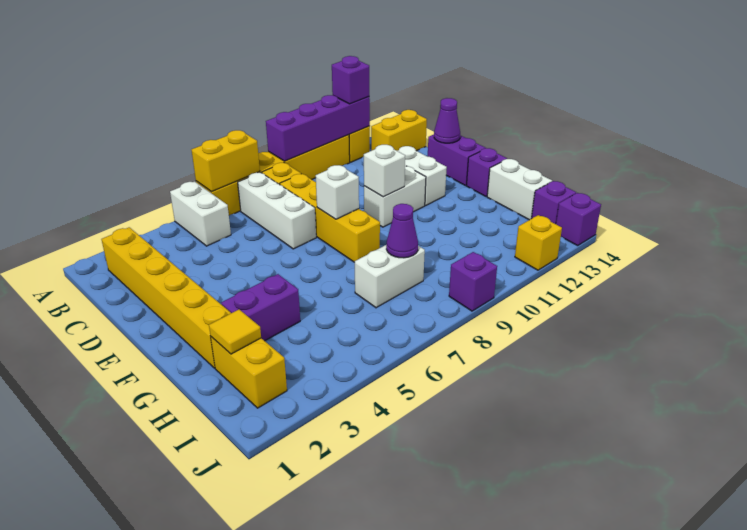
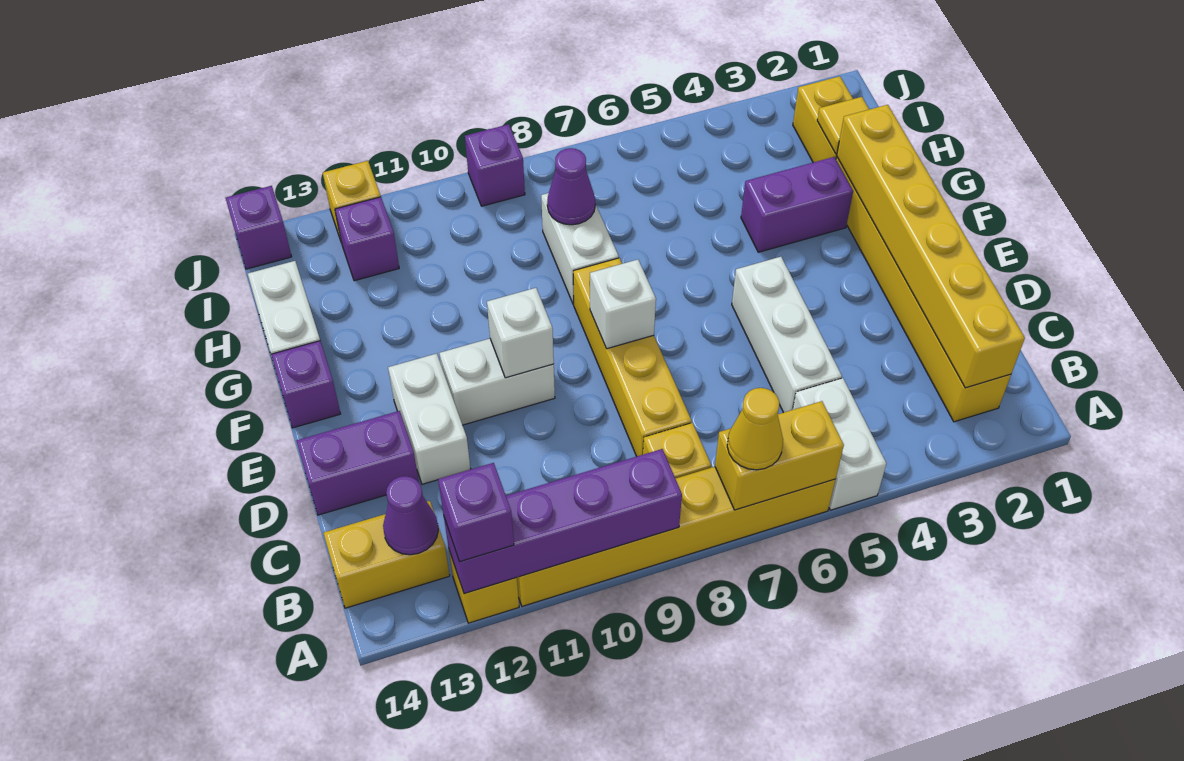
none -> yellow 1x1 cone [727,388,783,470]
none -> yellow 1x6 brick [837,105,1025,388]
white 1x3 brick [238,172,316,249] -> white 1x3 brick moved to [732,257,842,413]
purple 1x2 brick [428,135,485,185] -> purple 1x2 brick turned to [297,411,419,515]
purple 1x1 cone [434,98,460,143] -> purple 1x1 cone moved to [383,476,438,555]
white 1x2 brick [355,245,425,308] -> white 1x2 brick turned to [541,193,619,304]
purple 1x1 brick [532,181,576,224] -> purple 1x1 brick moved to [335,197,399,281]

